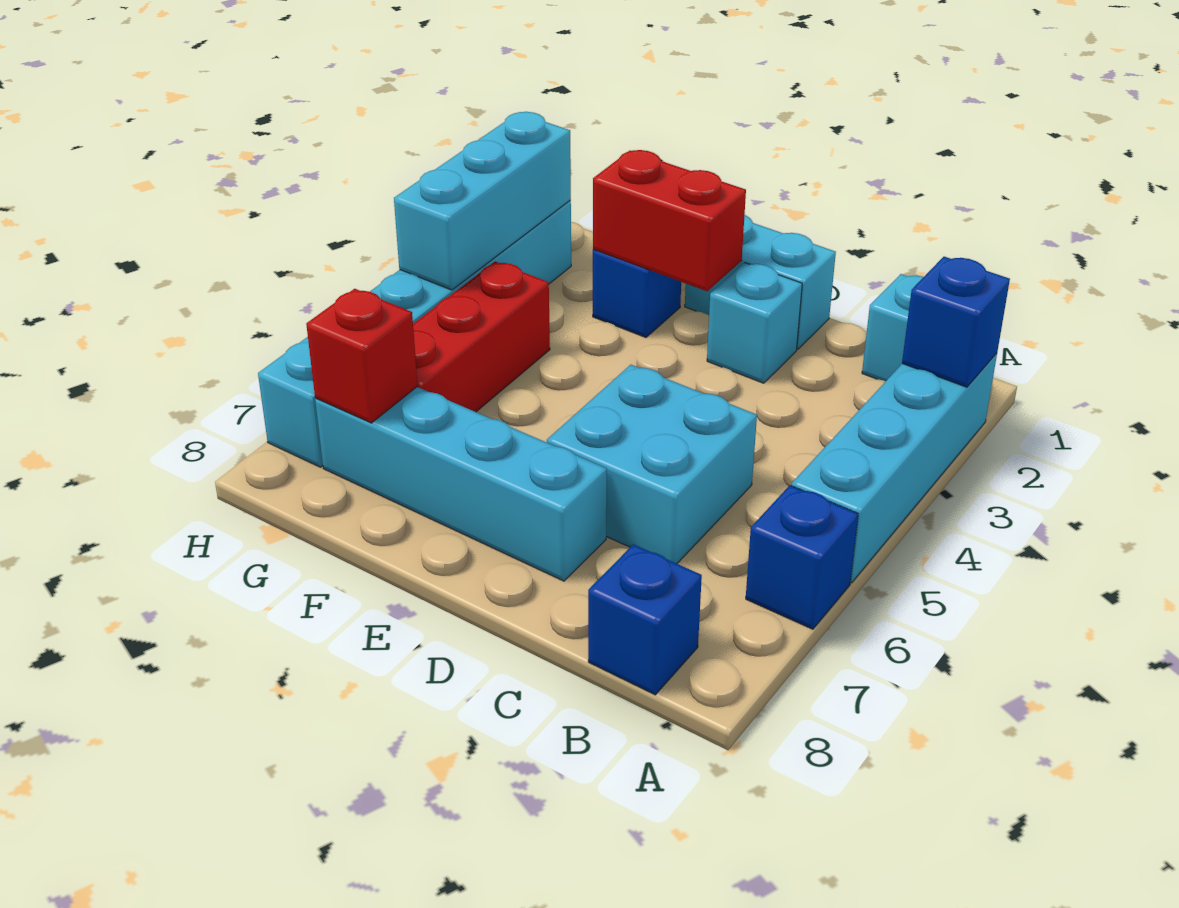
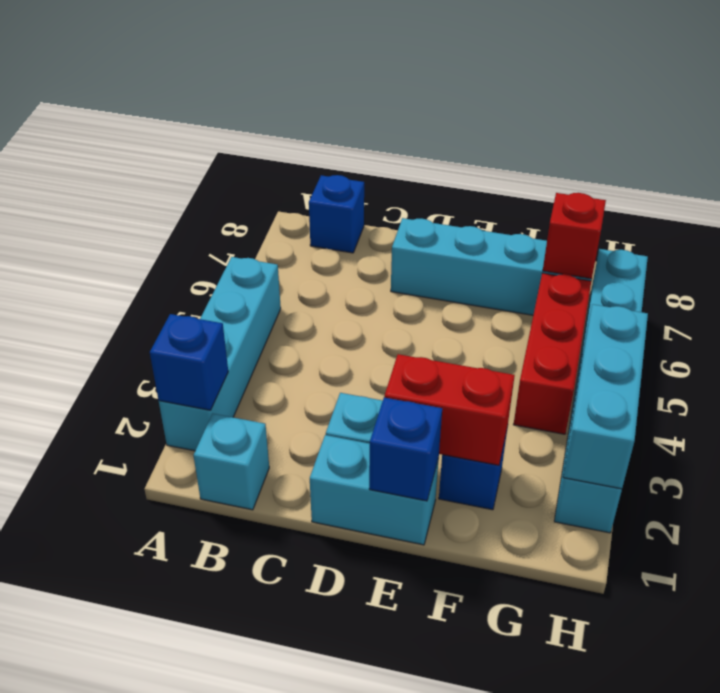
blue 1x1 brick [746,485,858,629] -> blue 1x1 brick moved to [369,398,442,501]
cyan 2x2 brick [547,365,757,564] -> none

